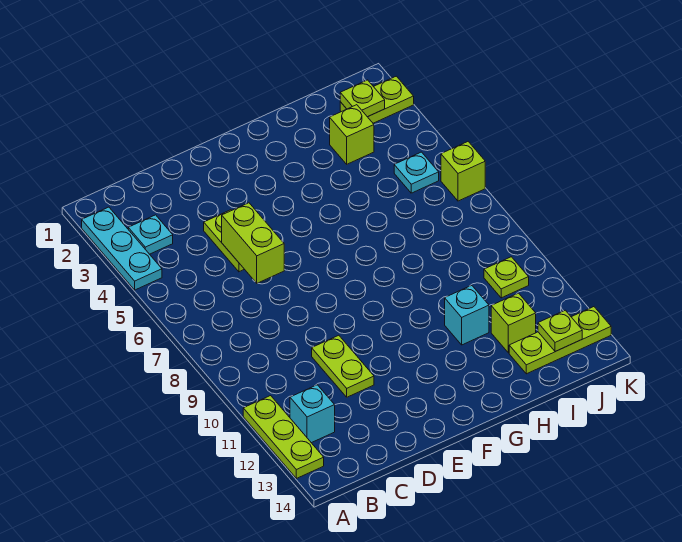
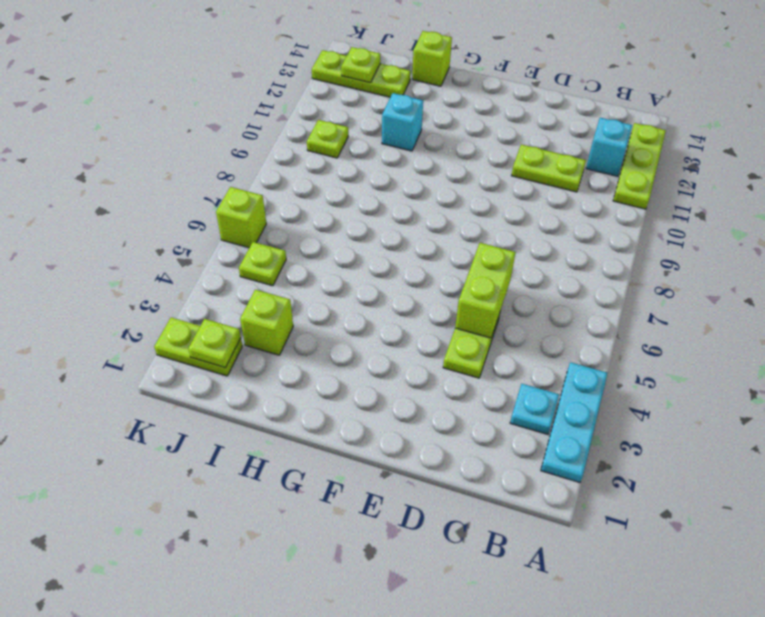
lime 1x2 plate [312,335,374,397] -> lime 1x2 plate turned to [512,144,586,192]
lime 1x1 brick [491,293,536,353] -> lime 1x1 brick moved to [412,31,452,86]
cyan 1x1 plate [394,152,439,193] -> lime 1x1 plate [239,242,286,286]

